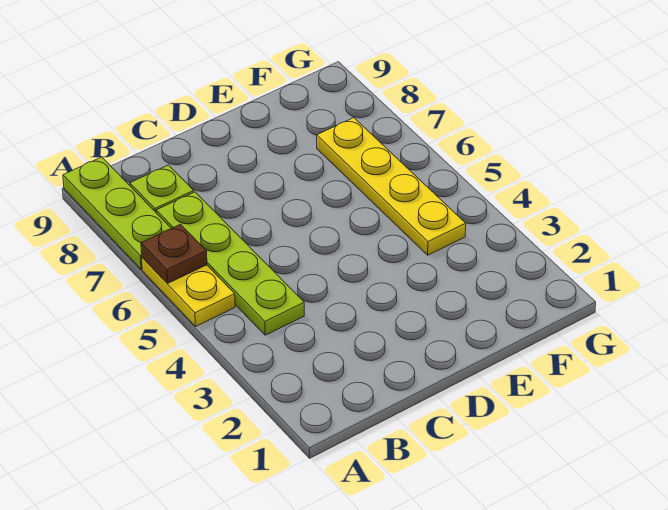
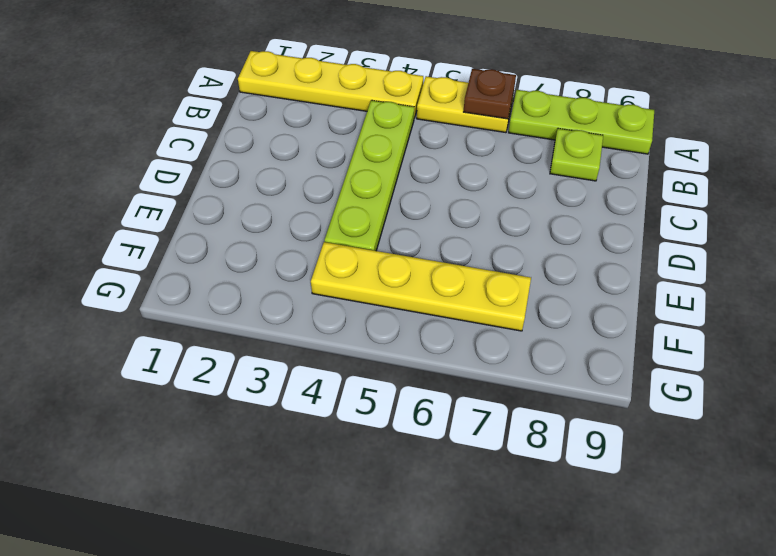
none -> yellow 1x4 plate [238,51,423,118]
lime 1x4 plate [156,192,304,335] -> lime 1x4 plate turned to [324,100,414,251]

